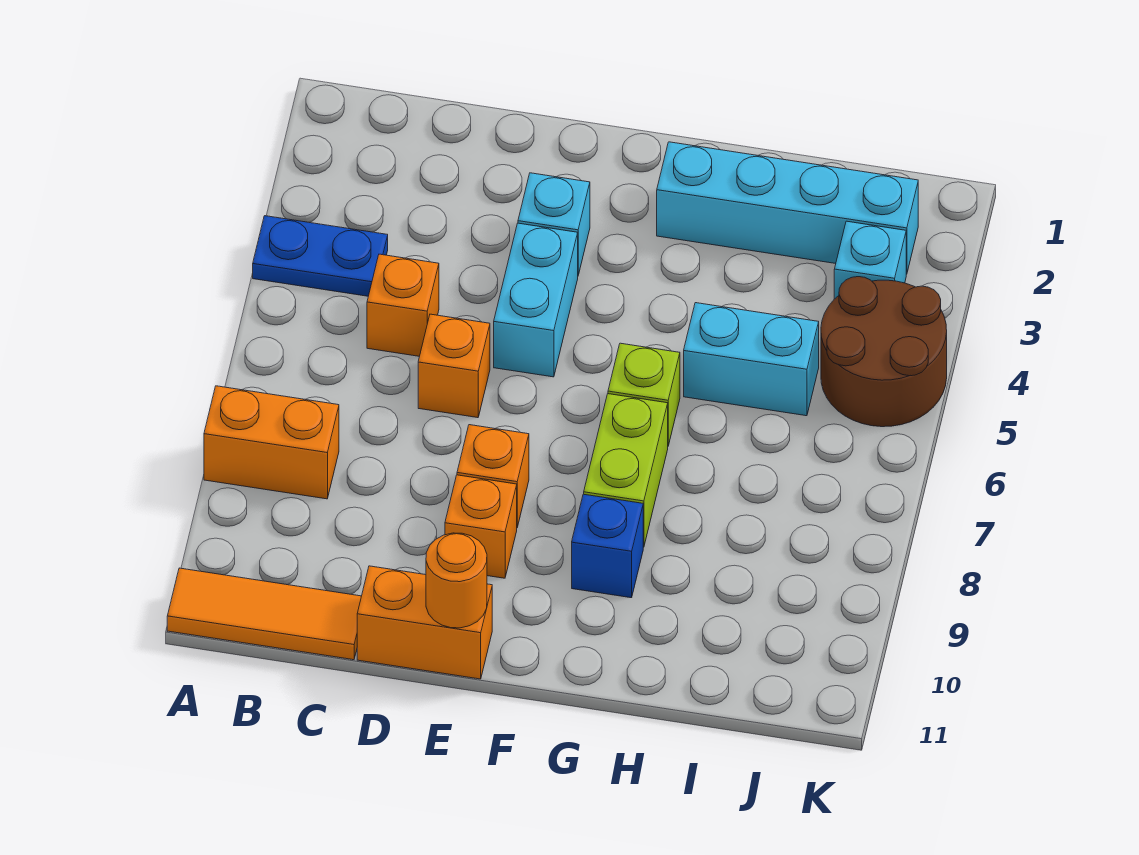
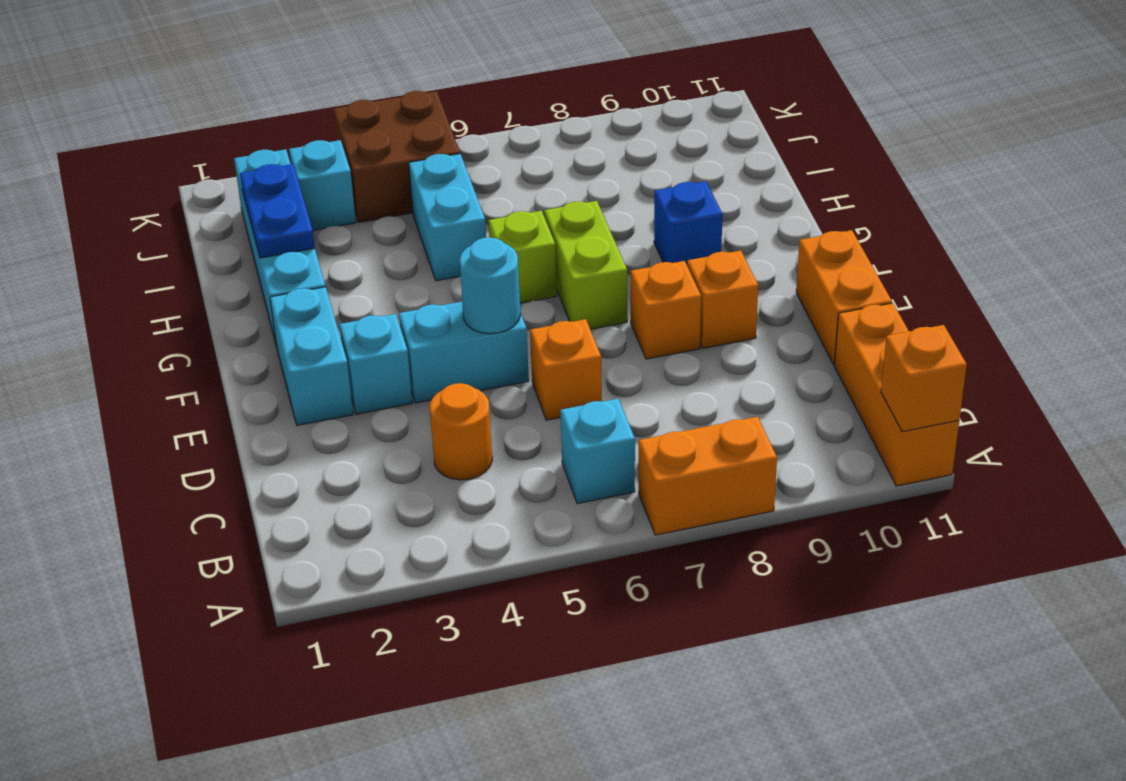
blue 1x2 plate [253,216,388,296] -> blue 1x2 plate moved to [240,164,315,258]
orange 1x2 brick [204,386,339,499] -> orange 1x2 brick turned to [639,417,777,535]
orange 1x3 tile [167,568,361,660] -> orange 1x3 brick [834,303,959,486]
none -> cyan 1x1 brick [561,399,635,504]
orange 1x1 brick [367,254,439,356] -> orange 1x1 brick moved to [881,325,967,432]
none -> cyan 1x2 brick [270,287,353,425]
none -> cyan 1x1 round brick [460,237,520,334]
orange 1x1 round brick [426,533,487,628] -> orange 1x1 round brick moved to [430,383,492,480]
lime 1x2 brick [584,394,668,547] -> lime 1x2 brick turned to [544,201,627,329]
brown 2x2 round brick [821,277,947,427] -> brown 2x2 brick [334,91,460,222]

